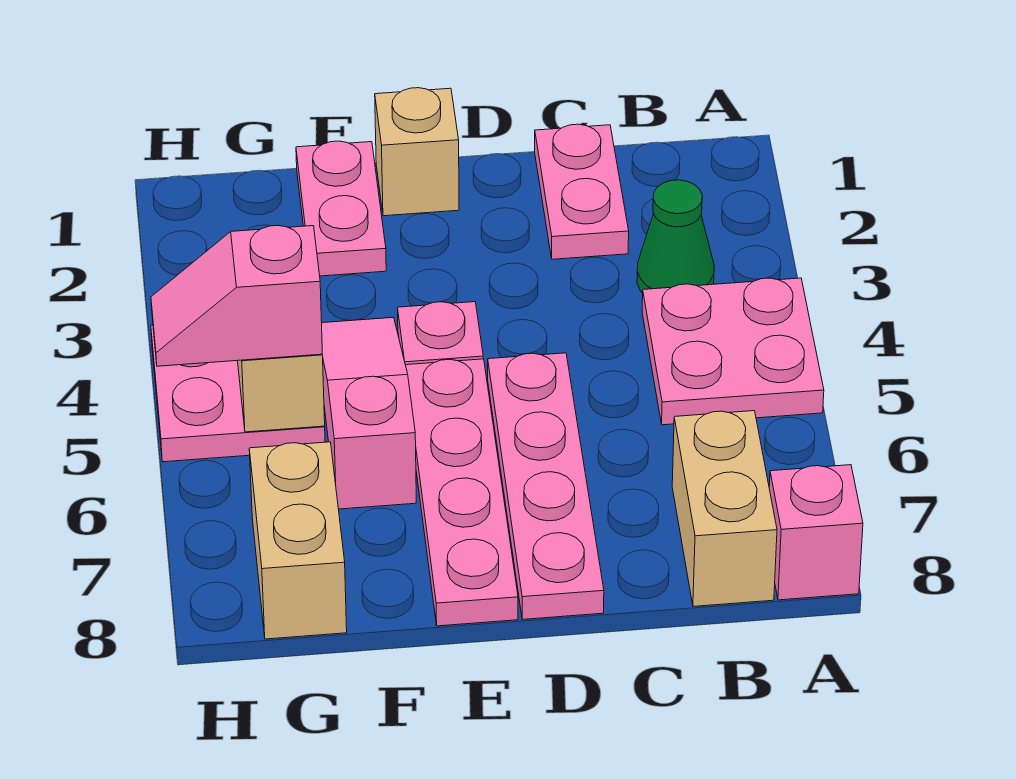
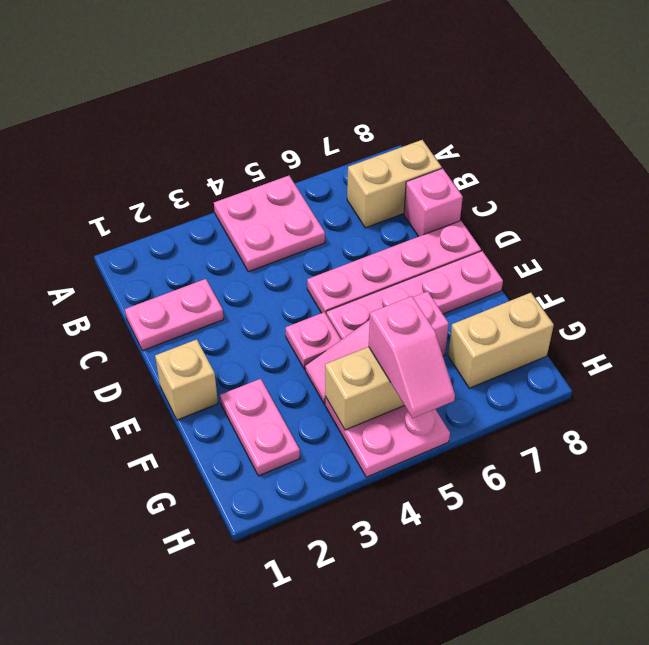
pink 1x1 brick [769,465,863,600] -> pink 1x1 brick moved to [404,168,463,237]
green 1x1 cone [637,180,714,293] -> none
pink 1x2 plate [296,141,386,276] -> pink 1x2 plate turned to [220,379,300,476]

